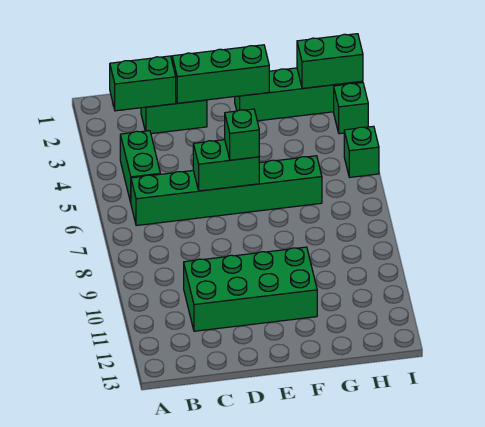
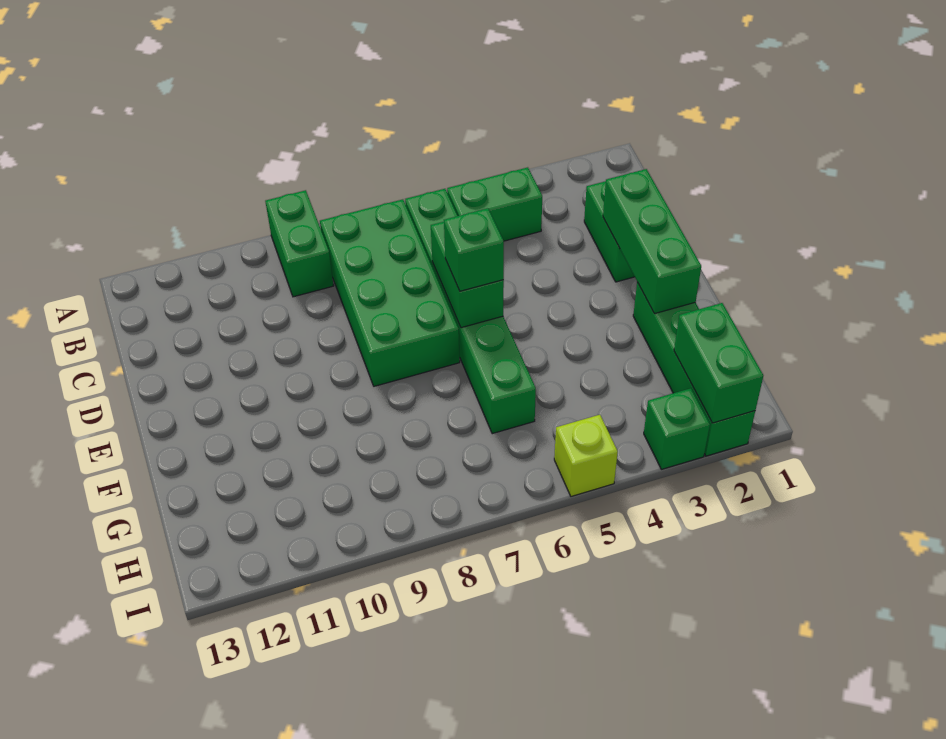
green 1x2 brick [110,56,176,111] -> green 1x2 brick moved to [265,190,334,297]
green 2x4 brick [184,247,317,331] -> green 2x4 brick moved to [320,199,460,386]
green 1x1 brick [344,126,379,177] -> lime 1x1 brick [554,415,618,496]

